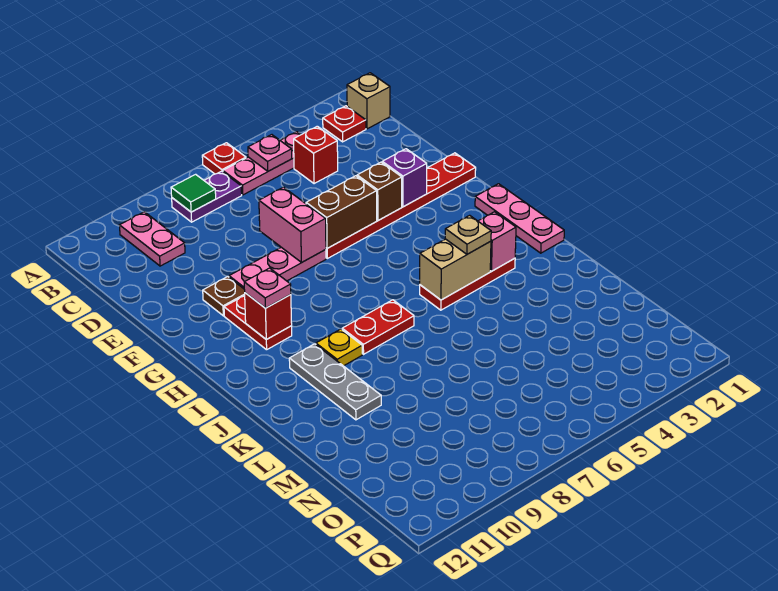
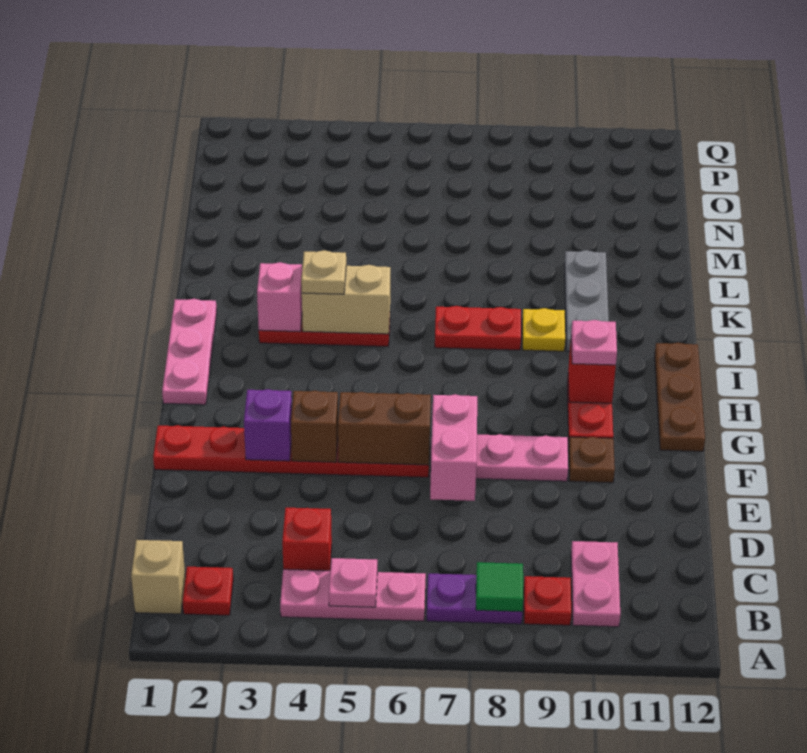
red 1x1 plate [202,143,246,174] -> red 1x1 plate moved to [524,576,571,625]
none -> brown 1x3 plate [655,343,705,451]

